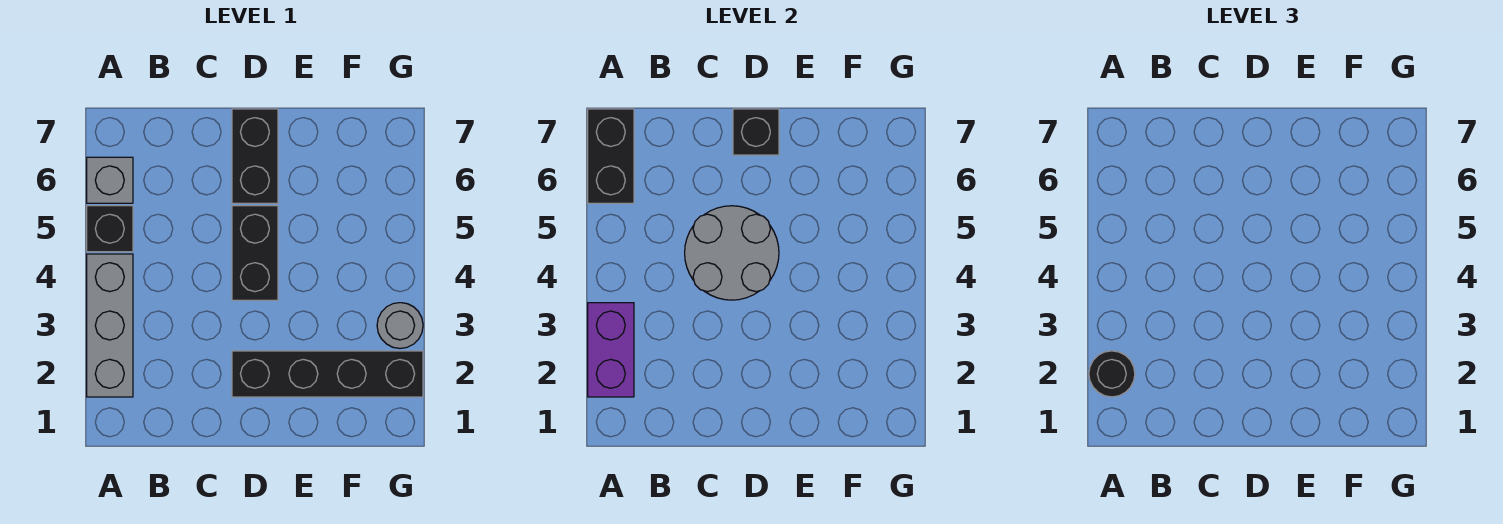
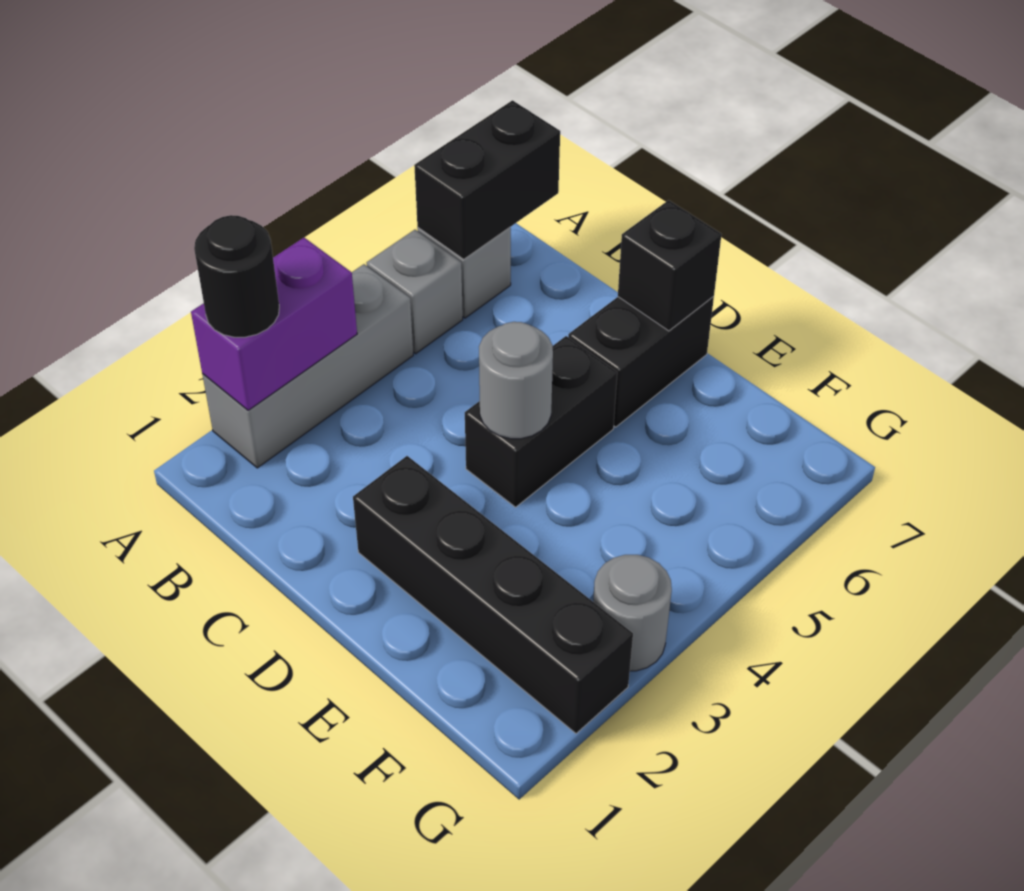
black 1x1 brick [87,206,133,252] -> grey 1x1 brick [367,230,463,354]
grey 2x2 round brick [685,206,779,300] -> grey 1x1 round brick [479,322,553,439]

